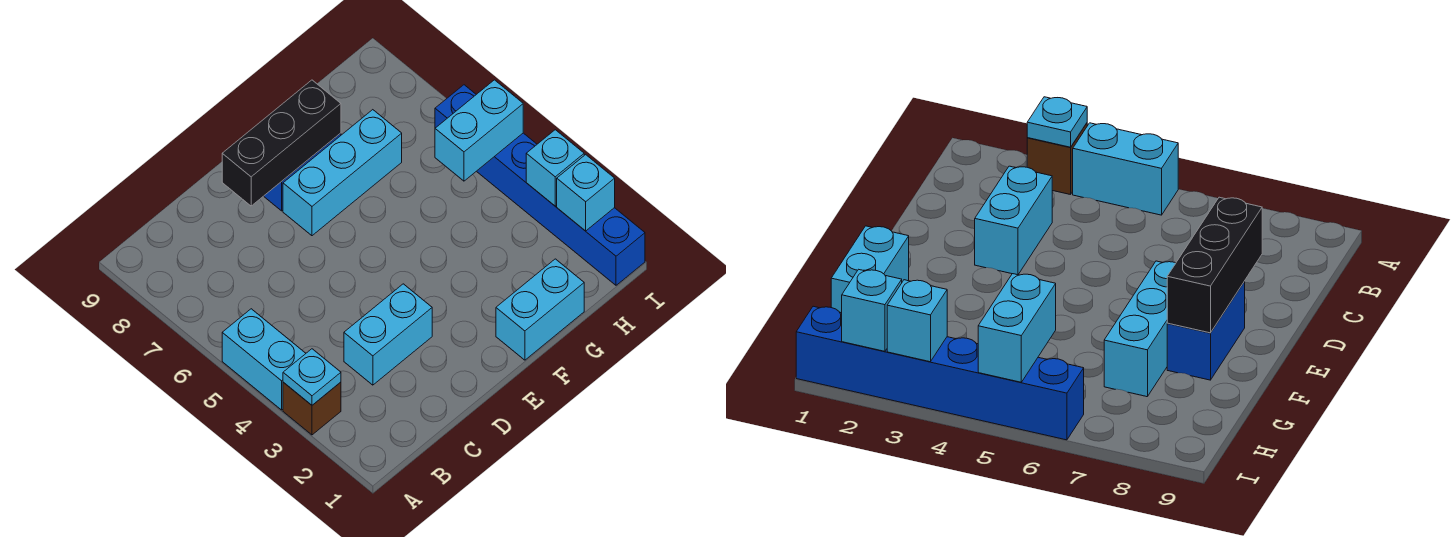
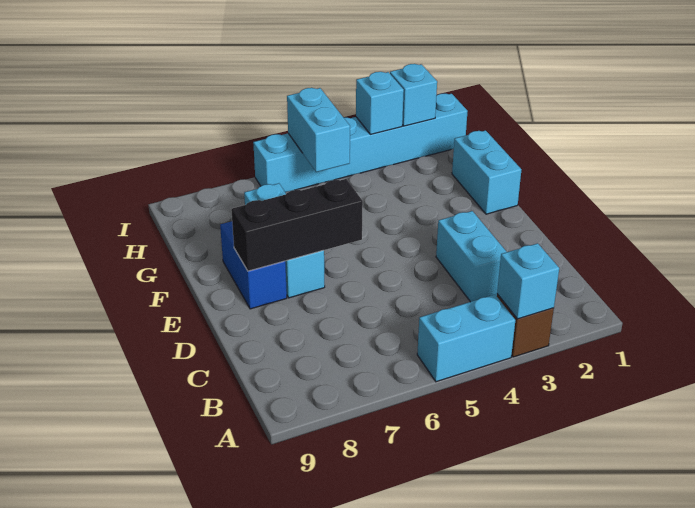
cyan 1x1 plate [283,349,341,405] -> cyan 1x1 brick [497,243,559,319]
black 1x3 brick [222,80,341,206] -> black 1x3 brick turned to [231,179,363,271]
blue 1x6 brick [435,85,645,285] -> cyan 1x6 brick [253,93,468,192]

